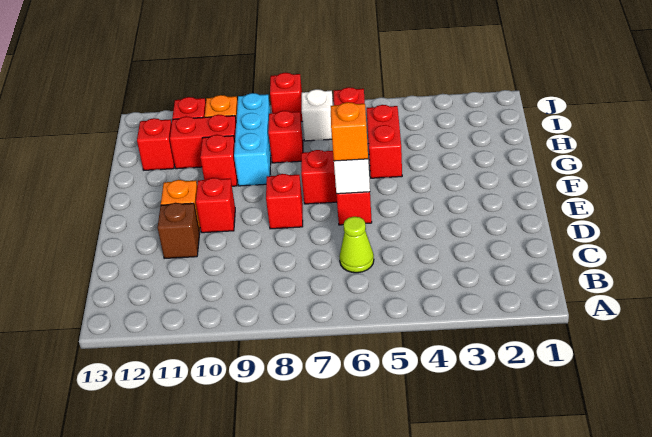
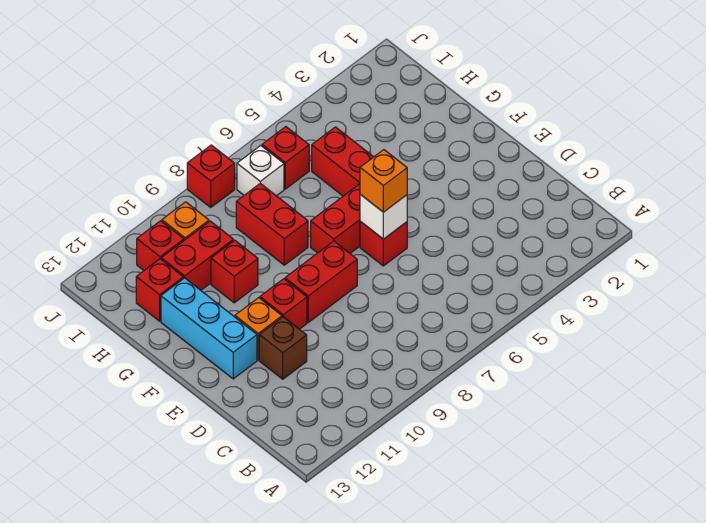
lime 1x1 cone [339,217,374,273] -> none
red 1x1 brick [266,174,303,229] -> red 1x2 brick [285,241,357,322]
cyan 1x3 brick [234,93,271,186] -> cyan 1x3 brick moved to [161,278,257,379]
red 1x1 brick [268,111,303,163] -> red 1x2 brick [236,183,308,265]

